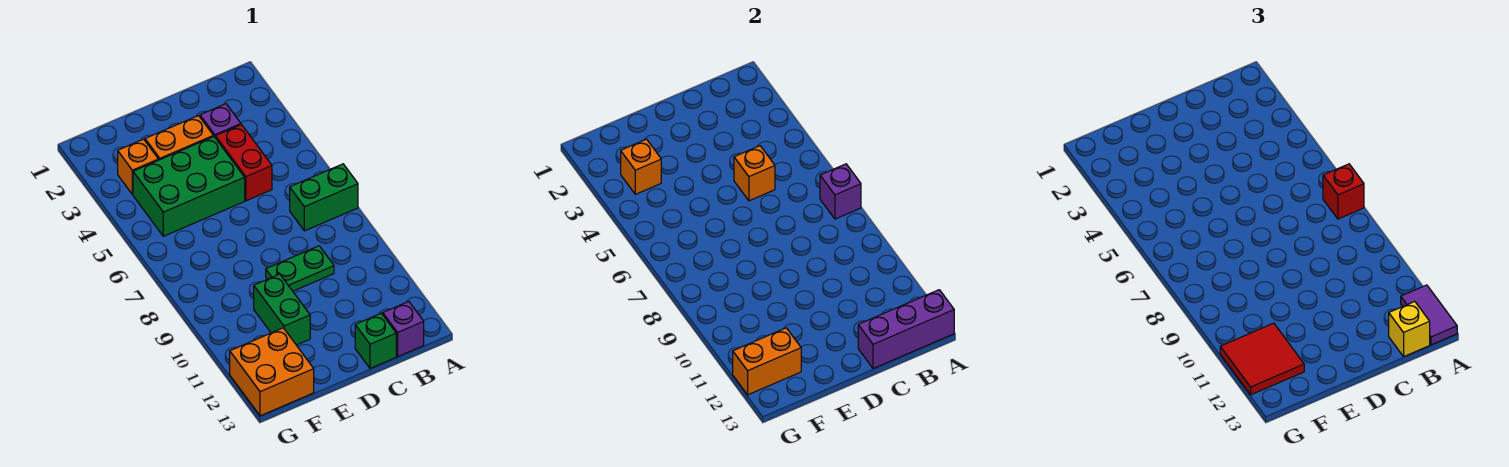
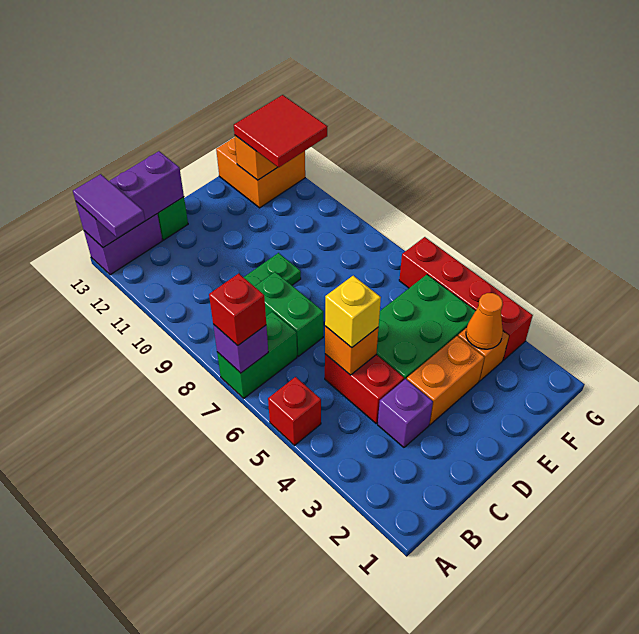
none -> red 1x1 brick [268,377,321,445]
purple 1x1 brick [383,302,424,356] -> purple 1x2 brick [84,214,162,275]
yellow 1x1 brick [1389,302,1430,356] -> yellow 1x1 brick moved to [325,276,381,348]
green 1x2 brick [254,274,310,345] -> green 1x2 brick moved to [254,272,323,356]
orange 1x1 brick [621,139,661,194] -> orange 1x1 cone [466,293,503,349]
none -> red 1x4 brick [399,237,533,360]

